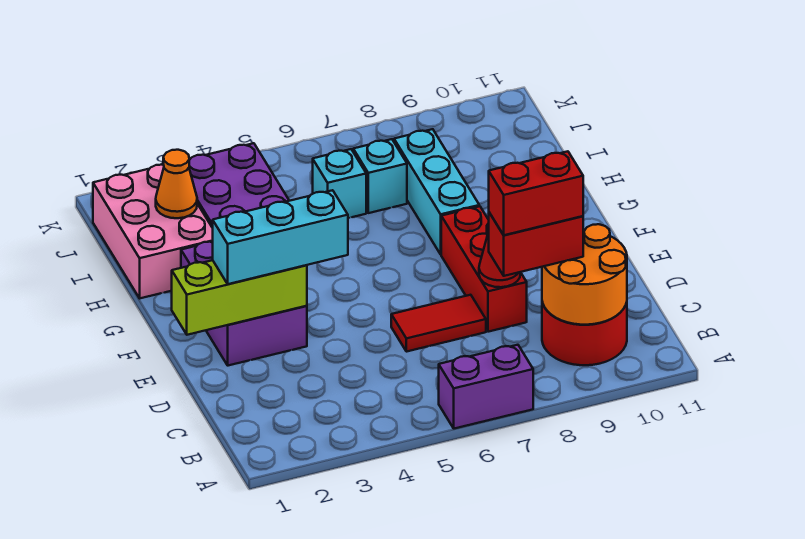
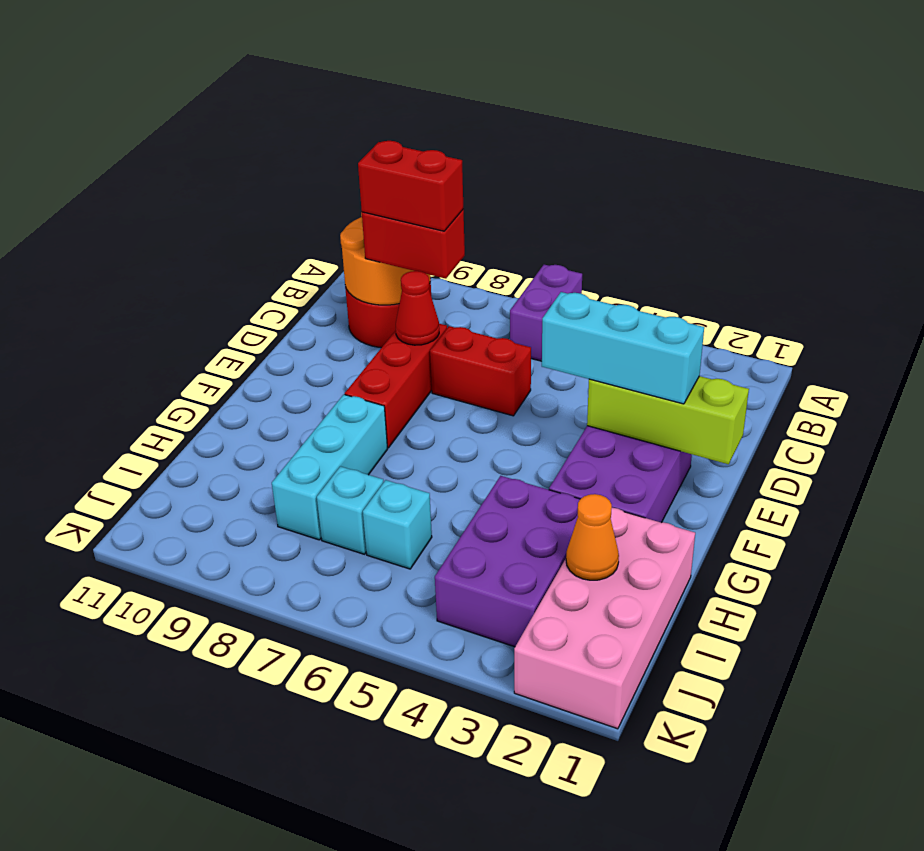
purple 1x2 brick [439,345,533,429] -> purple 1x2 brick turned to [510,265,582,361]
red 1x2 tile [391,295,486,352] -> red 1x2 brick [430,326,531,416]
pink 2x3 brick [93,165,213,298] -> pink 2x4 brick [514,508,695,729]

